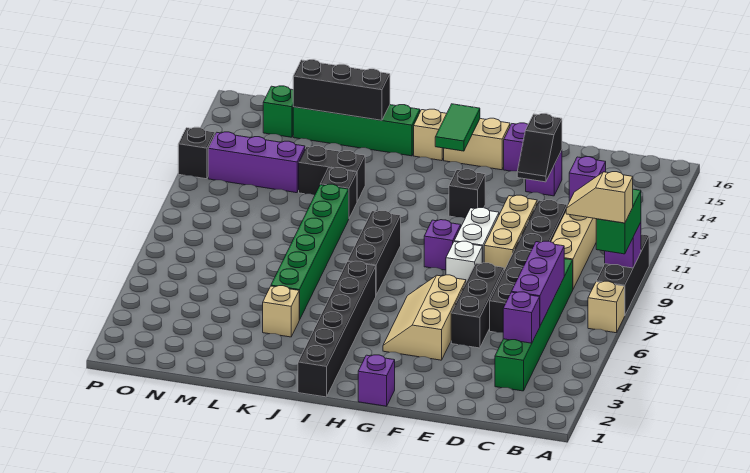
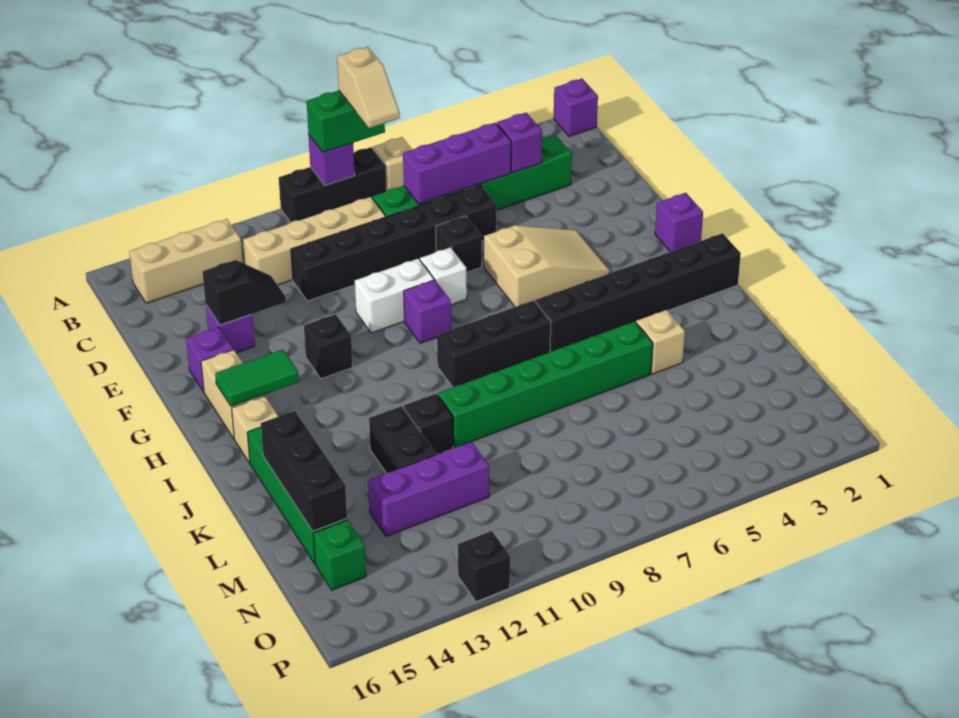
purple 1x1 brick [569,157,606,201] -> purple 1x1 brick moved to [554,79,598,136]
black 1x3 brick [451,263,504,348] -> black 1x1 brick [436,216,482,273]
tan 1x3 brick [484,195,537,270] -> tan 1x3 brick moved to [129,219,243,303]
tan 2x3 slope [383,275,466,360] -> tan 2x3 slope turned to [484,225,610,307]
purple 1x3 brick [208,132,305,193] -> purple 1x3 brick turned to [368,442,489,536]

